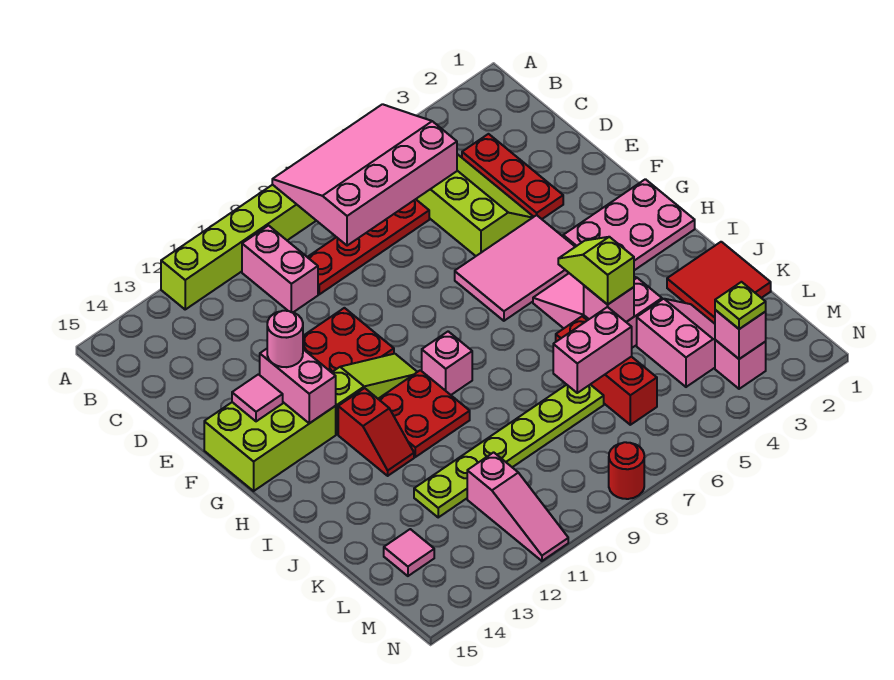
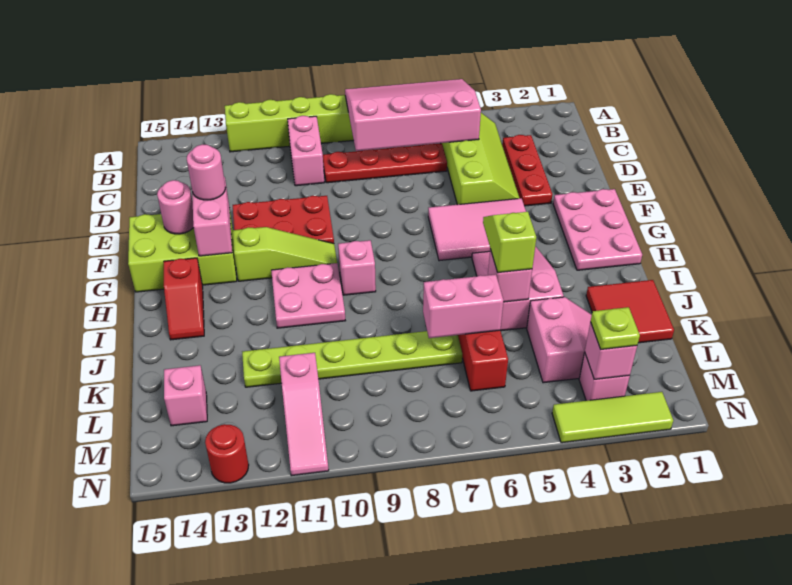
pink 1x1 tile [232,374,283,421] -> pink 1x1 round brick [157,180,194,234]
pink 2x3 plate [563,179,695,270] -> pink 2x3 plate turned to [553,189,642,270]
red 2x2 plate [379,370,470,457] -> pink 2x2 plate [271,263,345,328]
red 1x2 slope [338,388,414,476] -> red 1x2 slope moved to [164,258,204,340]
pink 1x1 tile [384,529,434,576] -> pink 1x1 brick [164,365,207,426]
none -> lime 1x3 tile [552,392,673,443]
red 1x1 round brick [609,442,644,499] -> red 1x1 round brick moved to [205,424,249,483]

